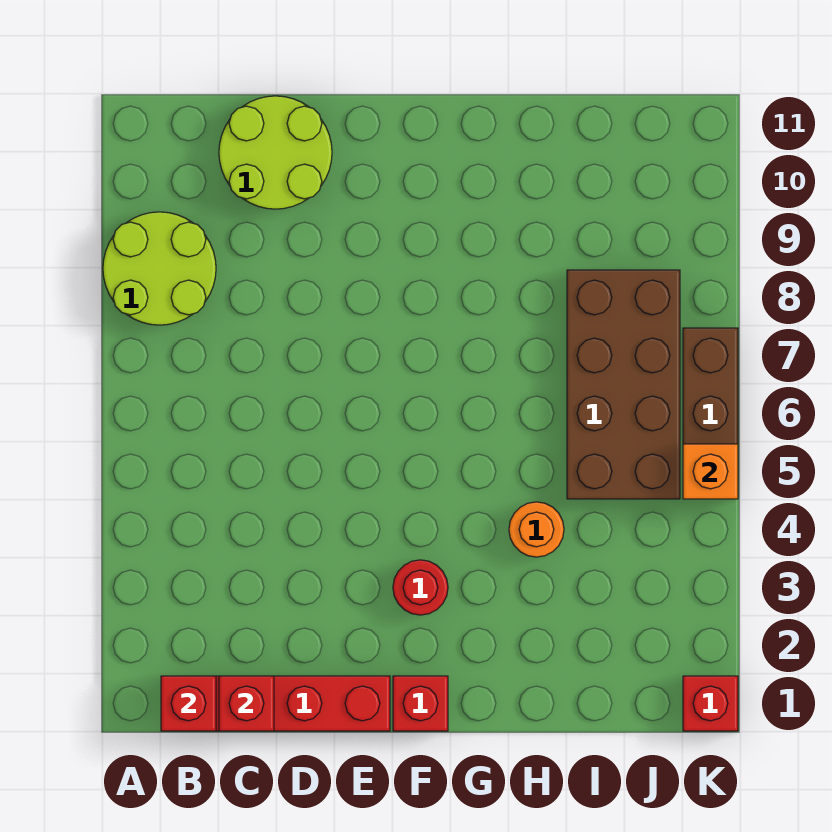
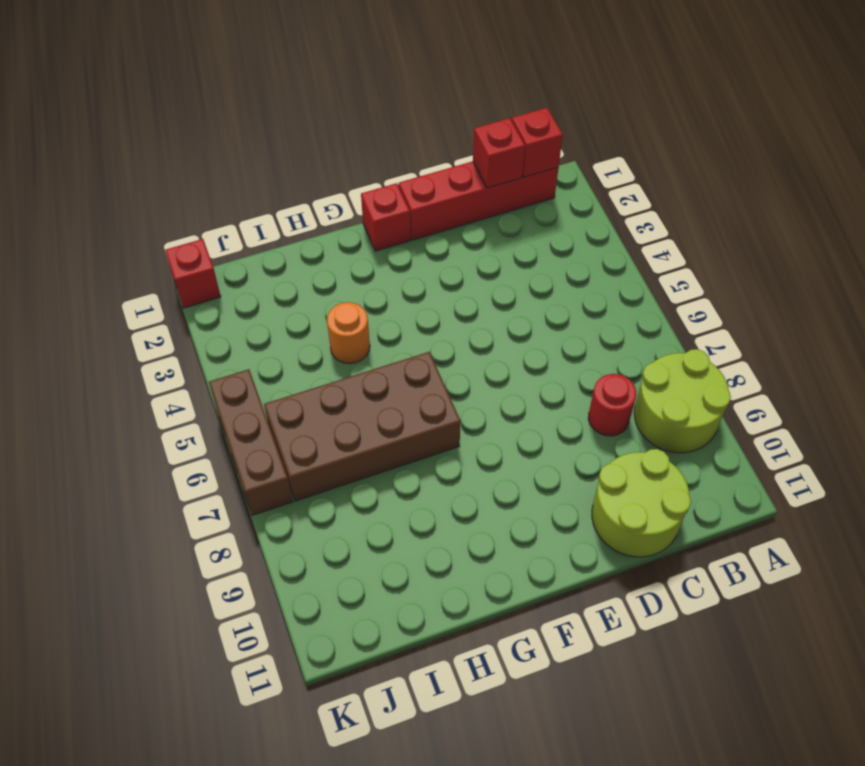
red 1x1 round brick [393,560,448,615] -> red 1x1 round brick moved to [588,374,636,436]
brown 2x4 brick [567,270,680,499] -> brown 2x4 brick turned to [264,352,461,501]
orange 1x1 brick [683,444,738,499] -> none

